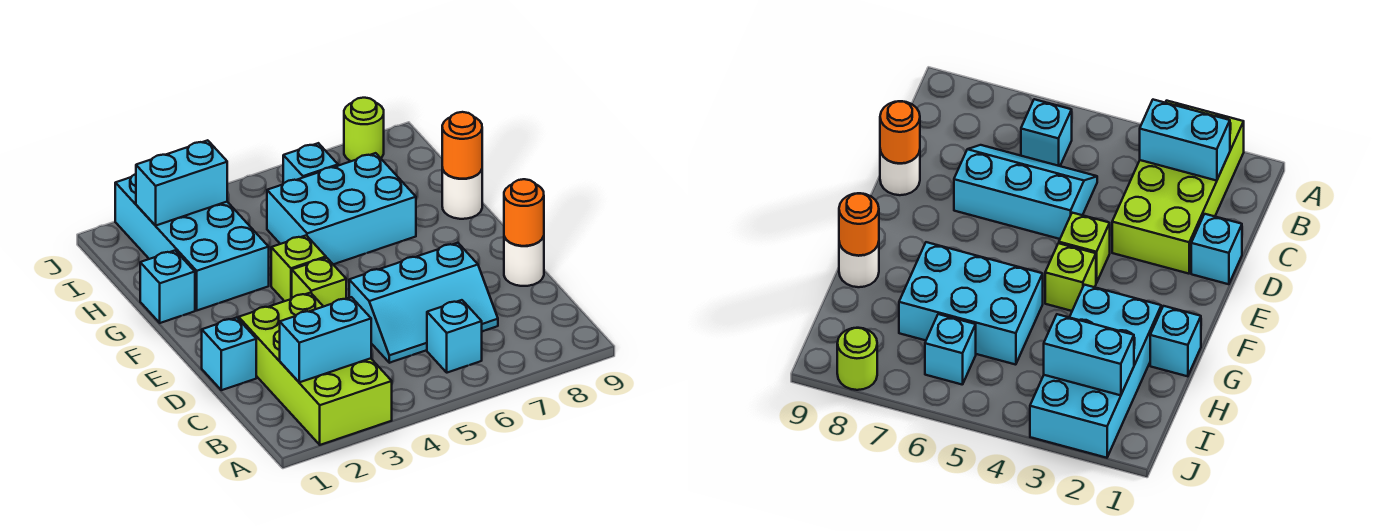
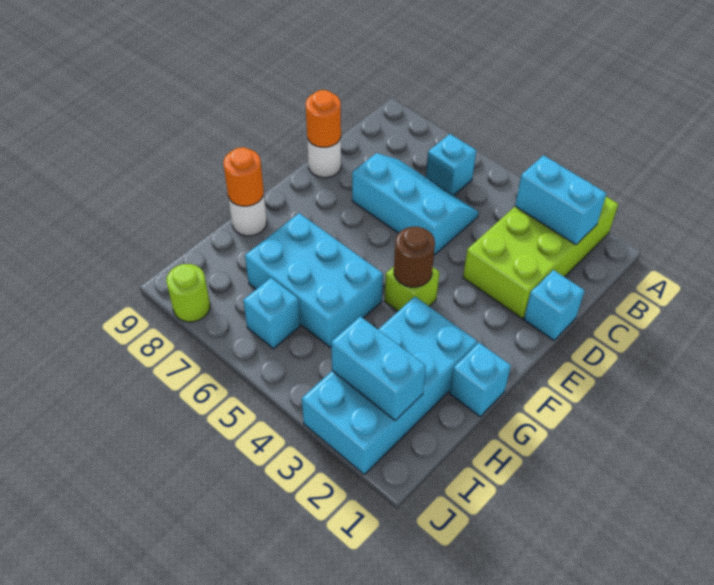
lime 1x1 brick [292,258,346,307] -> none
none -> brown 1x1 round brick [394,227,435,287]

